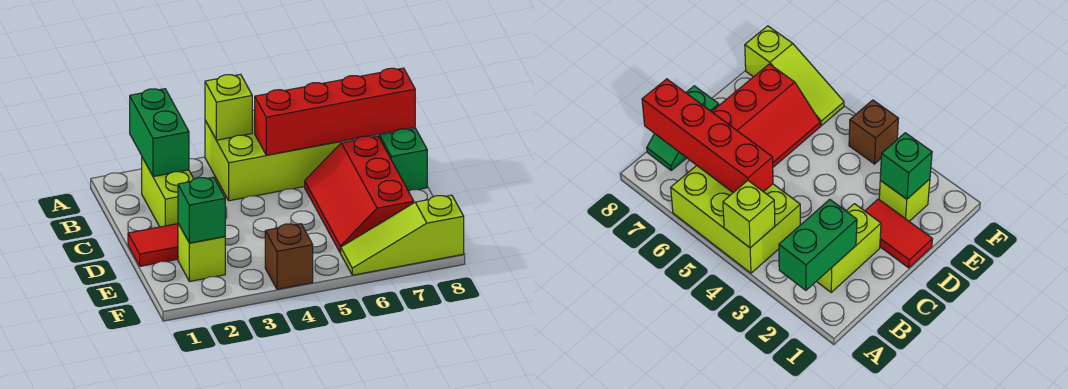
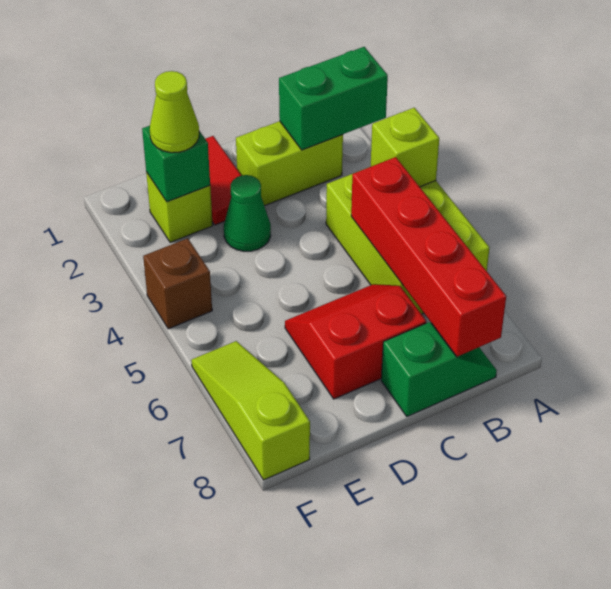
red 2x3 slope [305,136,414,253] -> red 2x2 slope [285,284,426,399]
none -> green 1x1 cone [224,175,271,251]
none -> lime 1x1 cone [150,71,199,153]

